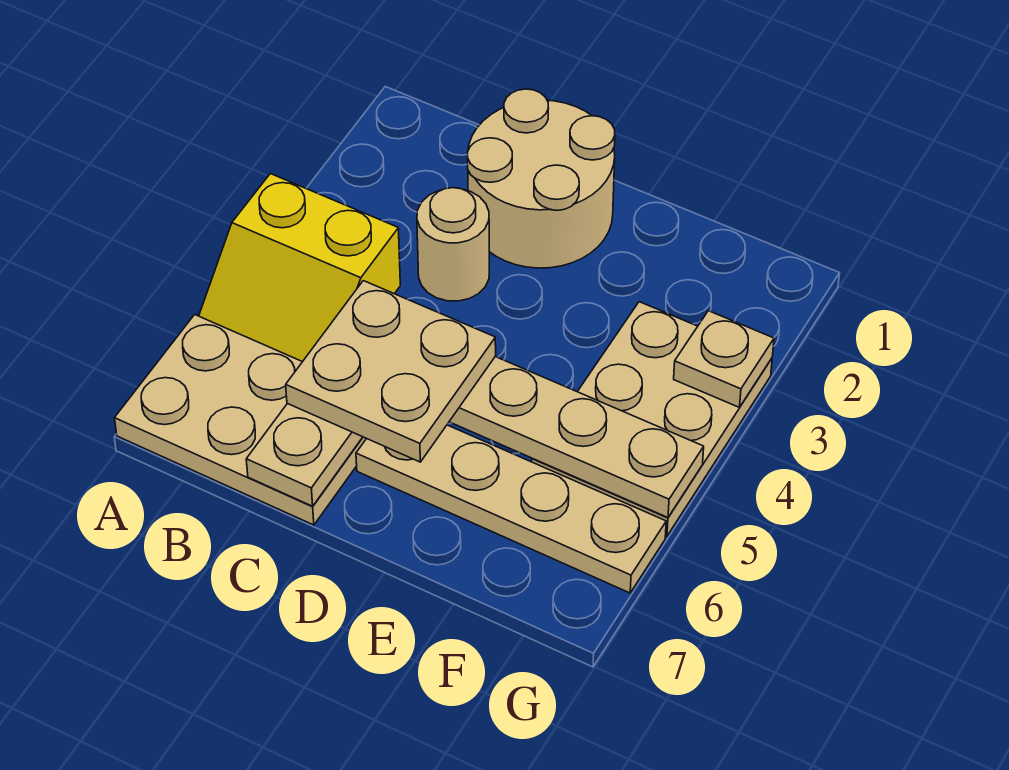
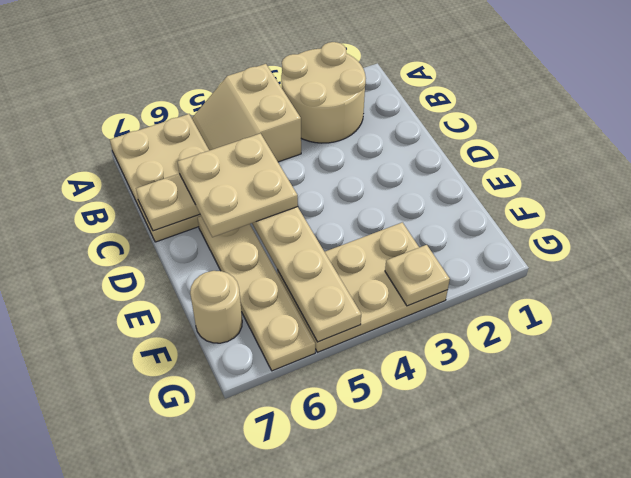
yellow 2x2 slope [199,174,400,362] -> tan 2x2 slope [192,64,301,162]
tan 2x2 round brick [468,89,615,268] -> tan 2x2 round brick moved to [281,42,366,143]
tan 1x1 round brick [417,188,489,301] -> tan 1x1 round brick moved to [190,271,242,343]

